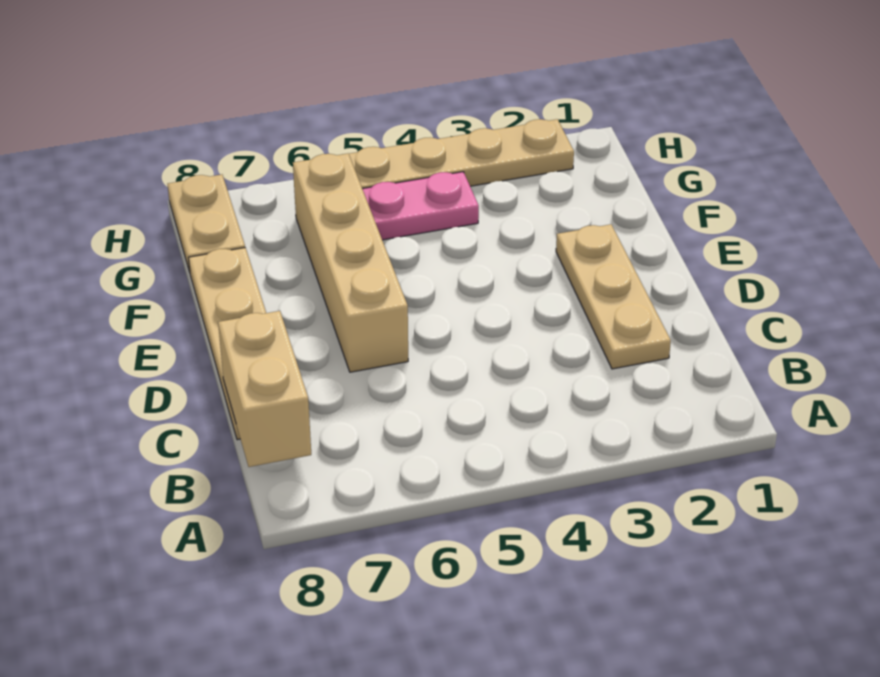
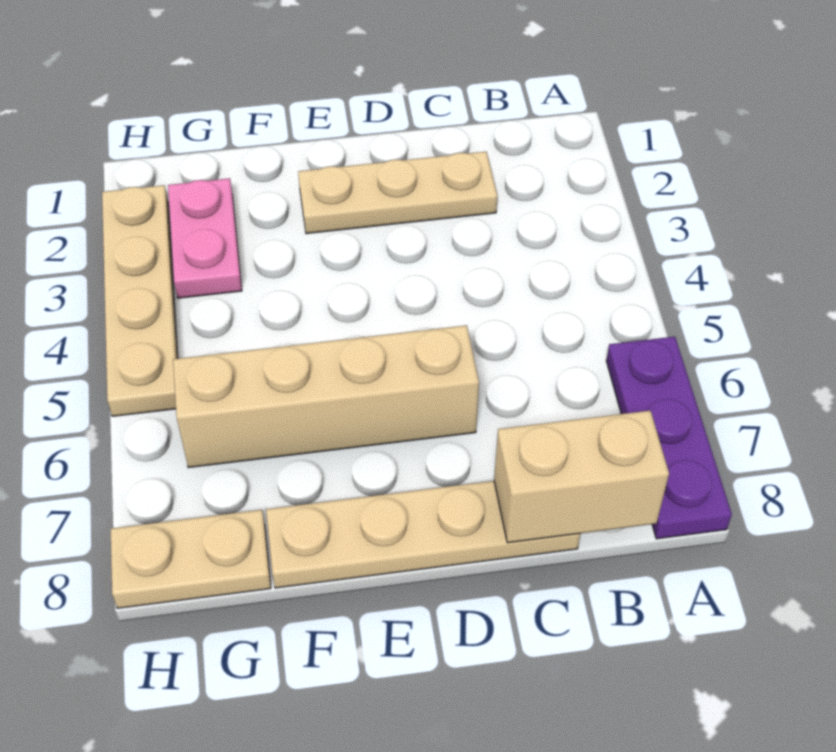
none -> purple 1x3 plate [606,337,732,539]
pink 1x2 plate [363,172,479,240] -> pink 1x2 plate moved to [168,178,242,298]

